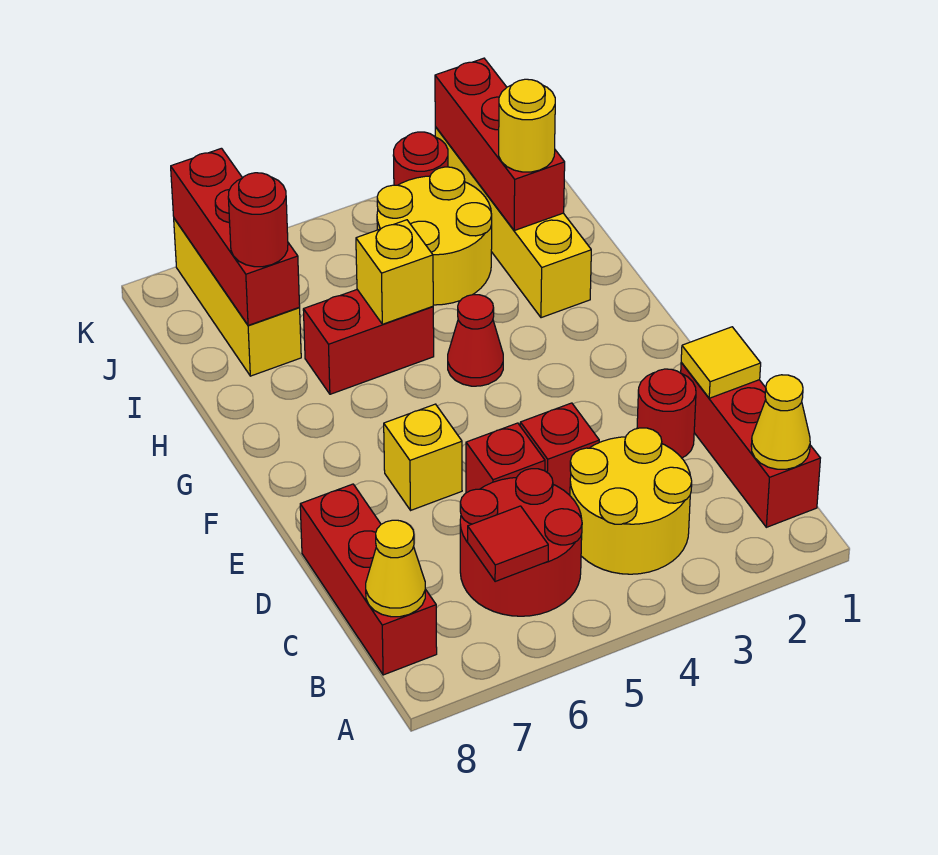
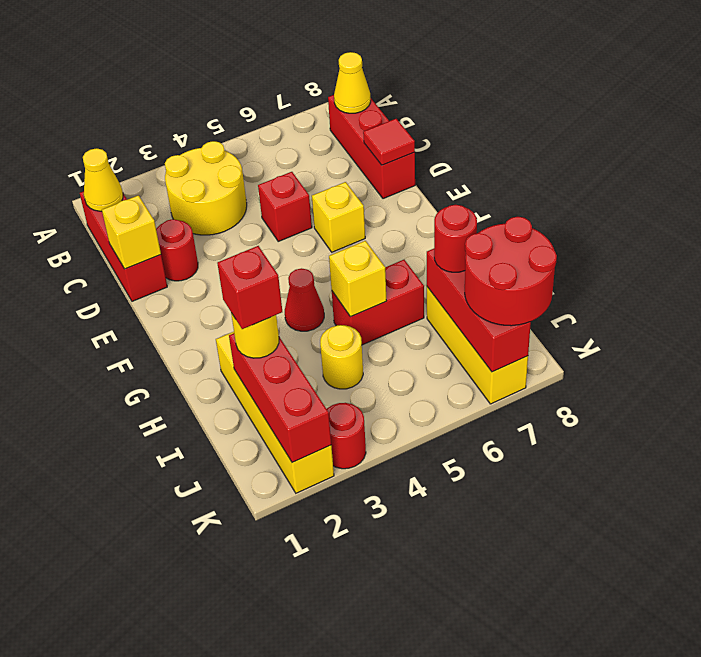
red 2x2 round brick [460,469,582,616] -> red 2x2 round brick moved to [465,217,557,326]
red 1x1 tile [468,506,548,582] -> red 1x1 tile moved to [363,119,415,165]
yellow 1x1 tile [681,327,761,398] -> yellow 1x1 brick [102,195,161,269]
red 1x1 brick [520,403,599,495] -> red 1x1 brick moved to [217,246,282,329]
yellow 2x2 round brick [377,167,492,305] -> yellow 1x1 round brick [320,325,363,389]

